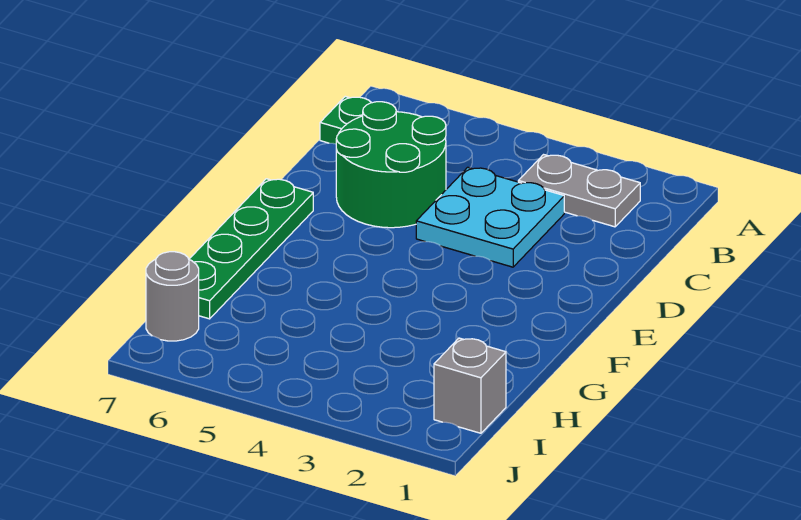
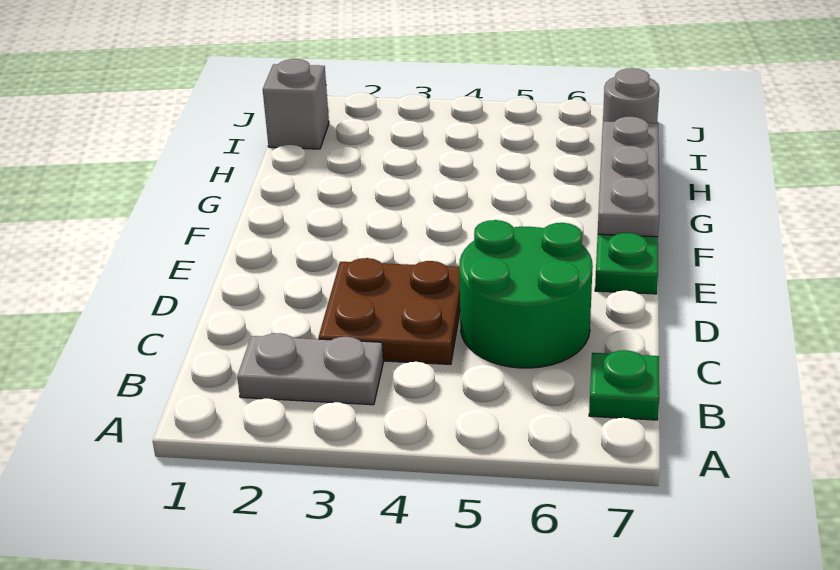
cyan 2x2 plate [416,167,564,267] -> brown 2x2 plate [318,258,460,364]
none -> grey 1x3 plate [598,117,659,237]

